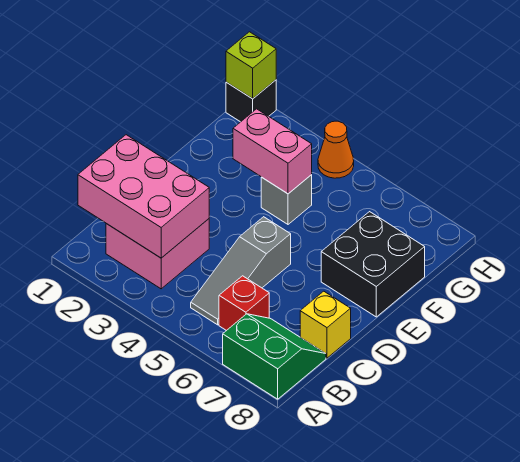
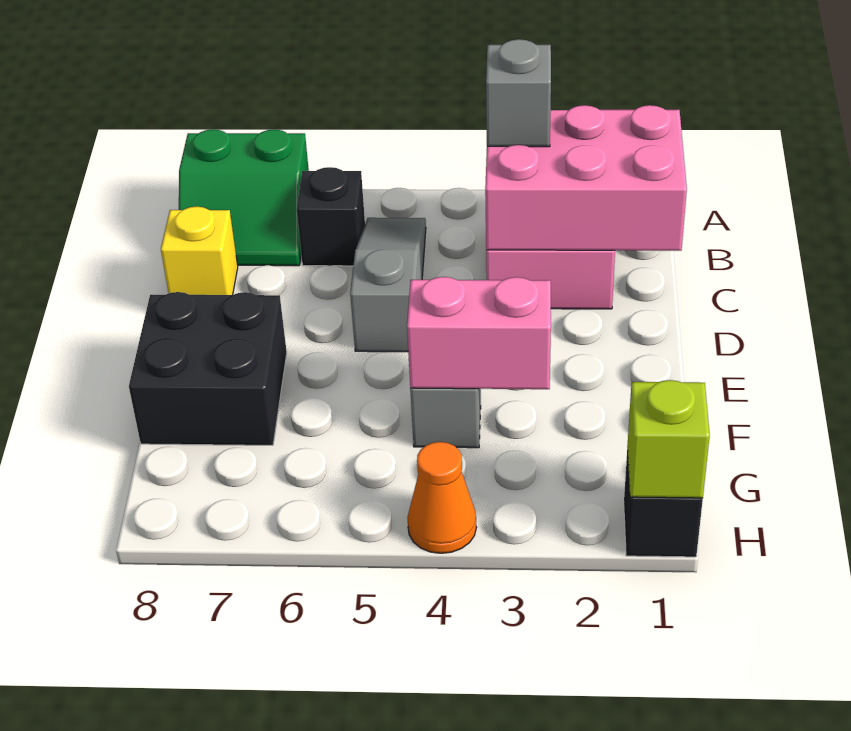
none -> grey 1x1 brick [486,39,551,147]
red 1x1 brick [219,276,269,331] -> black 1x1 brick [297,167,365,266]

